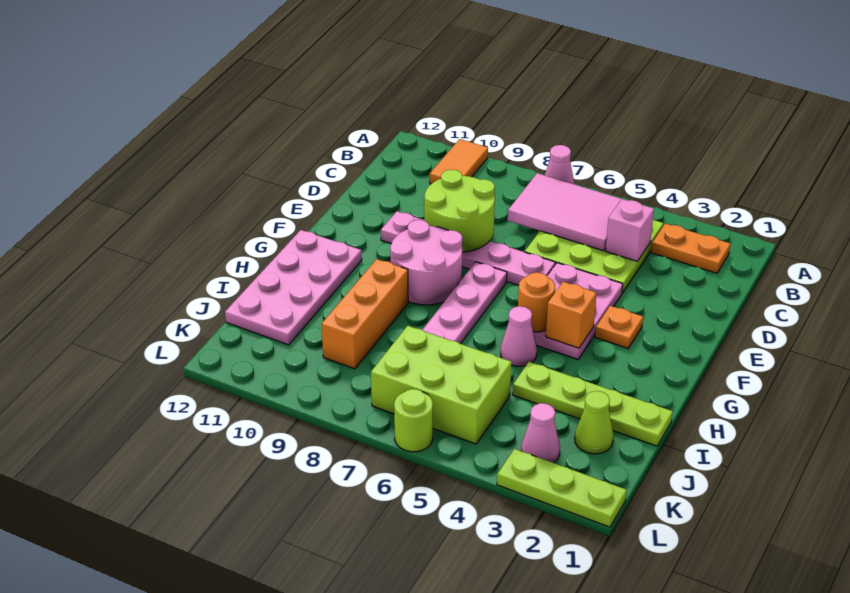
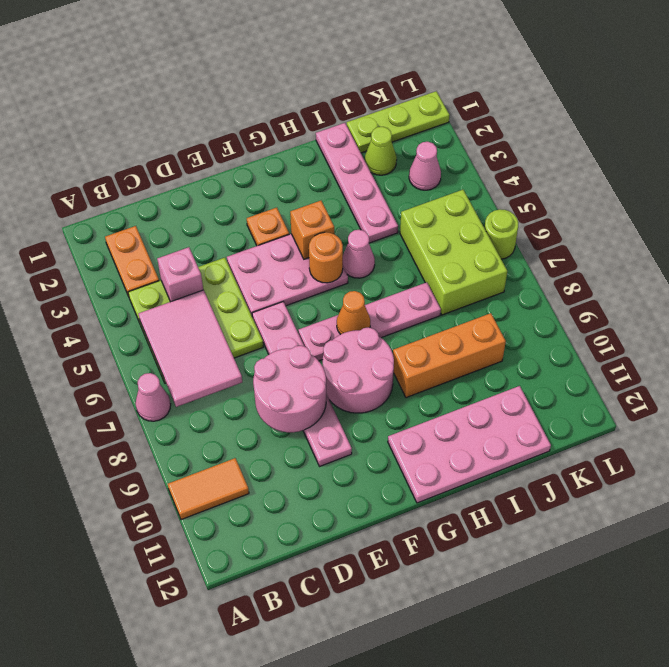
lime 2x2 round brick [424,170,495,252] -> pink 2x2 round brick [253,346,326,432]
none -> orange 1x1 cone [337,291,370,334]
lime 1x4 plate [513,362,673,446] -> pink 1x4 plate [316,123,398,243]
lime 1x3 plate [497,449,627,527] -> lime 1x3 plate turned to [347,91,450,153]

